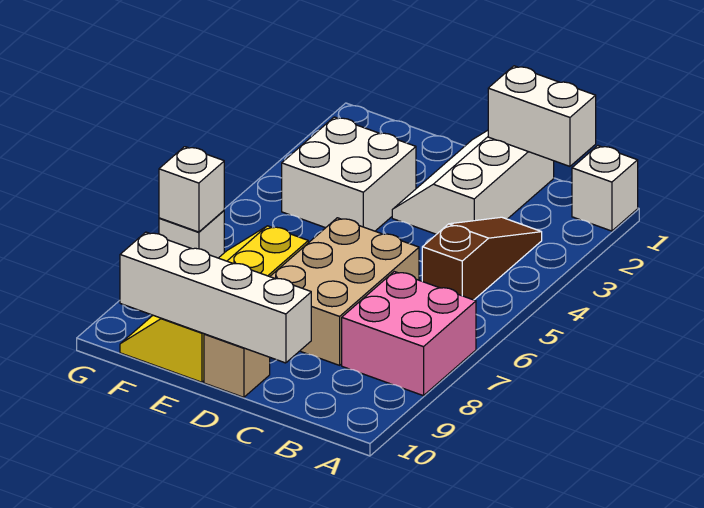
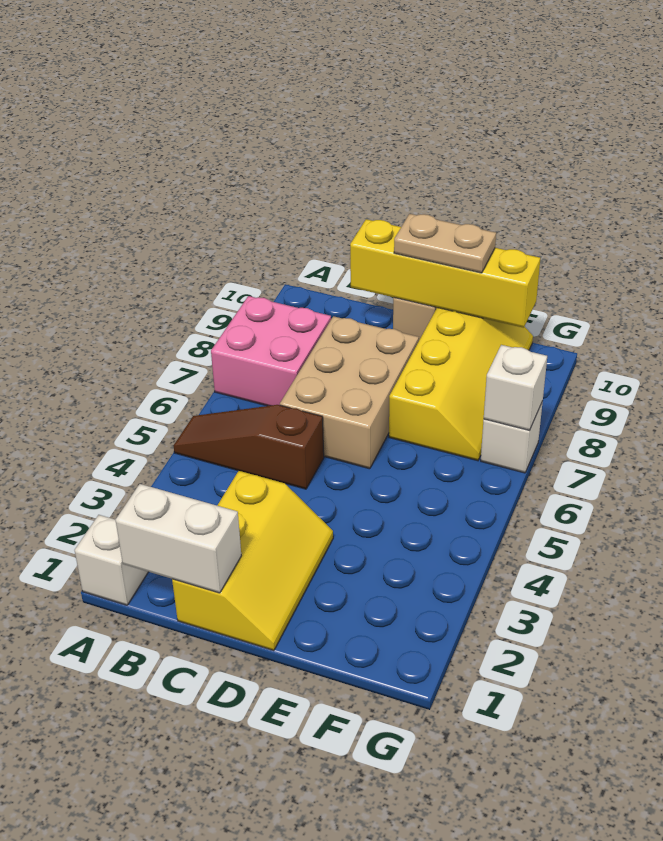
brown 1x3 slope [422,217,542,300] -> brown 1x3 slope turned to [174,405,324,489]
white 2x3 slope [392,130,554,234] -> yellow 2x3 slope [172,471,333,651]
white 1x4 brick [120,232,311,363] -> yellow 1x4 brick [350,219,540,328]
none -> tan 1x2 plate [394,214,496,273]
white 2x2 brick [282,117,416,231] -> none

